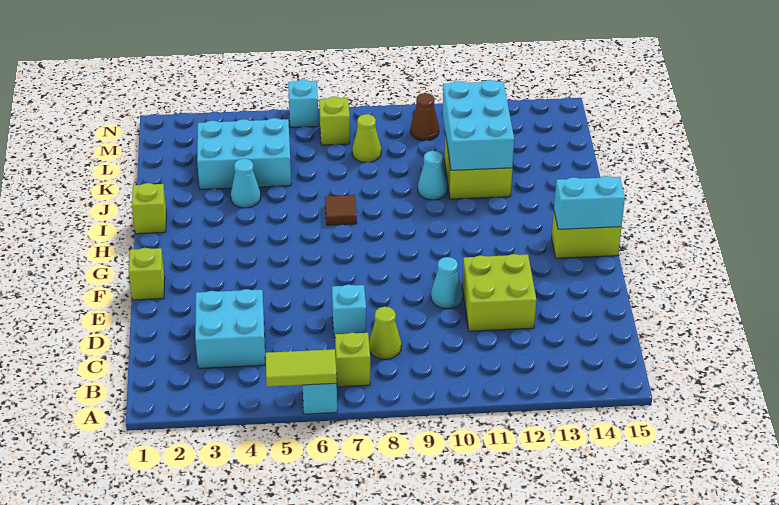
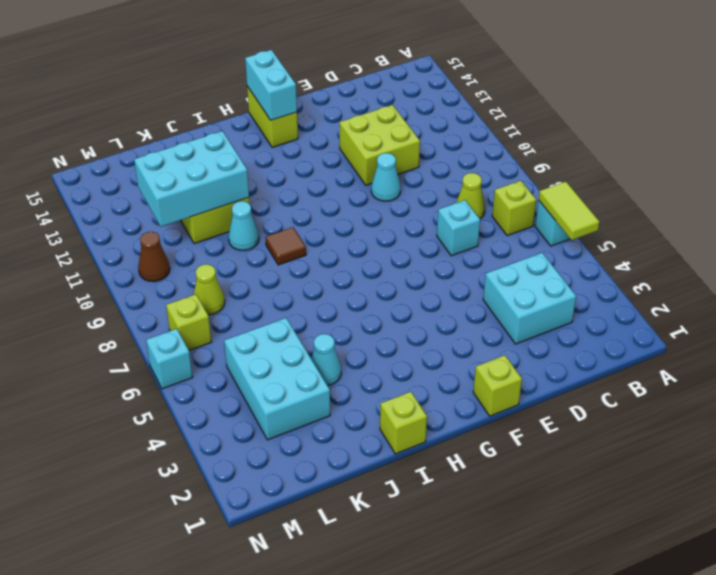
brown 1x1 tile [325,195,357,225] -> brown 1x1 tile moved to [265,227,306,265]

